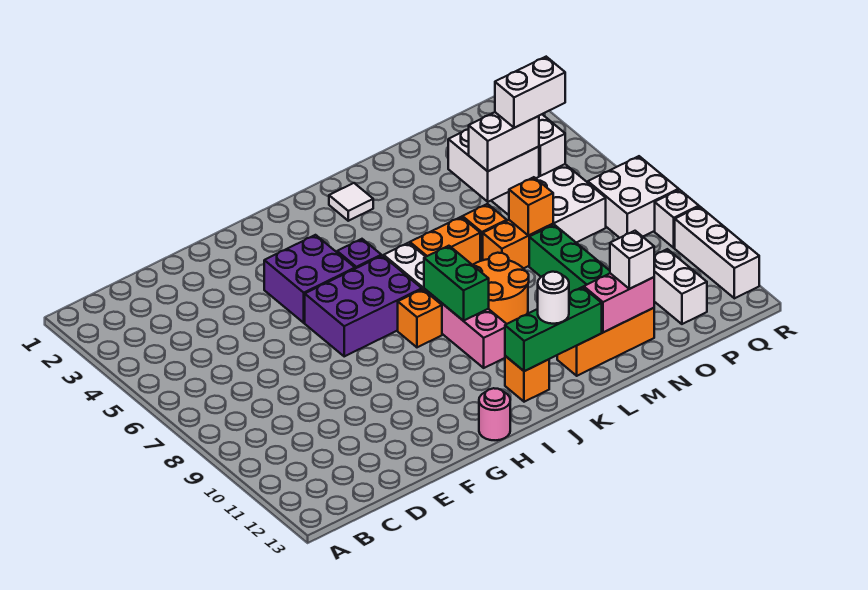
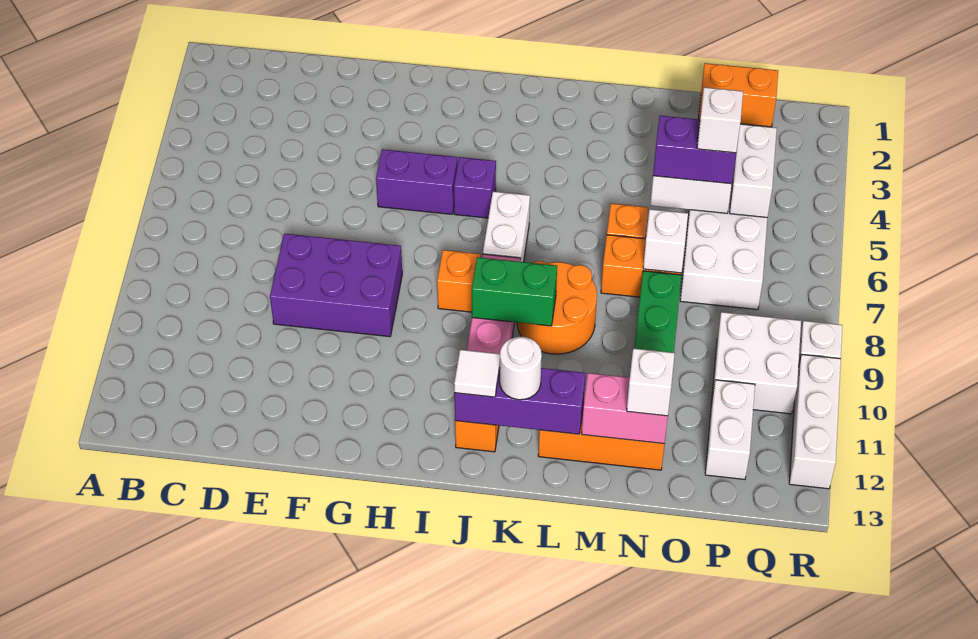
purple 2x2 brick [264,235,355,323] -> purple 1x2 brick [376,149,457,214]
purple 2x3 brick [305,256,422,356] -> purple 2x3 brick moved to [270,234,402,337]
pink 1x1 round brick [479,388,510,440] -> none
green 1x2 brick [424,246,489,321] -> green 1x2 brick turned to [472,257,557,326]
green 1x3 brick [505,287,602,371] -> purple 1x3 brick [454,368,586,434]
white 1x1 tile [329,183,373,221] -> white 1x1 tile moved to [454,350,500,397]
orange 1x2 brick [410,217,480,265] -> orange 1x2 brick moved to [698,63,778,127]
white 1x2 brick [469,112,539,171] -> purple 1x2 brick [653,116,736,184]
orange 1x1 brick [509,177,553,236] -> white 1x1 brick [643,209,688,273]
white 1x2 brick [495,57,565,128] -> white 1x1 brick [697,87,743,153]
white 2x2 brick [588,156,679,238] -> white 2x2 brick moved to [711,312,801,414]

